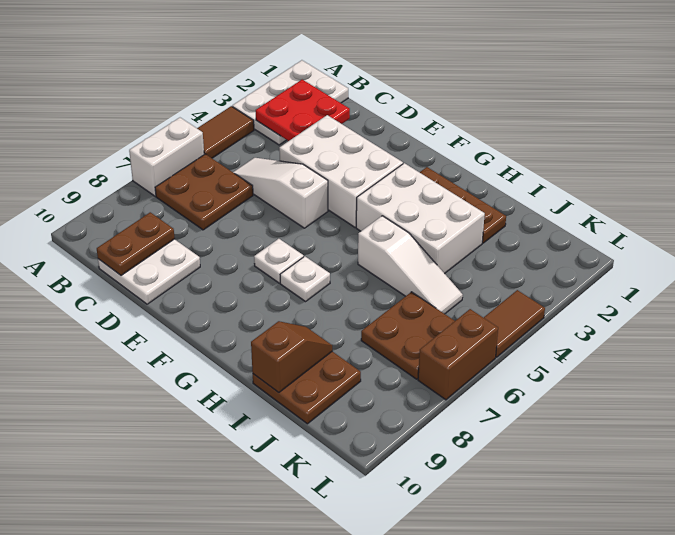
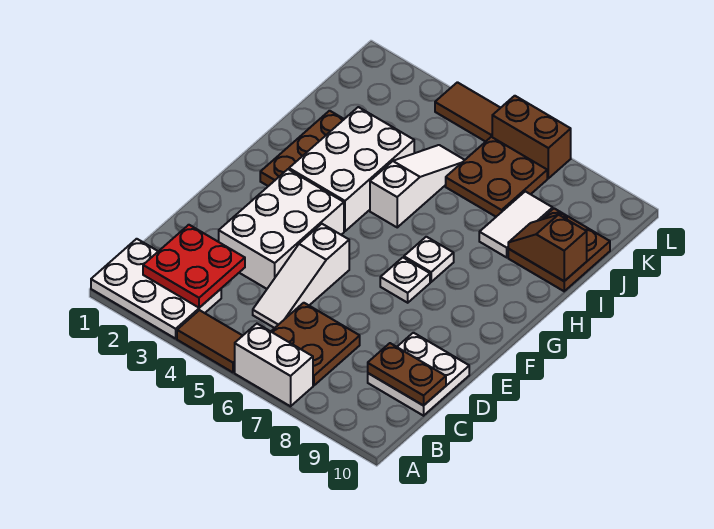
none -> white 1x2 tile [479,191,553,257]

